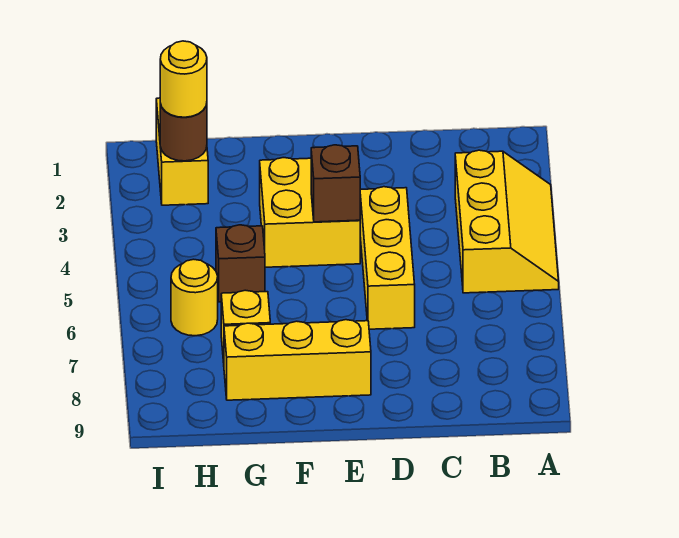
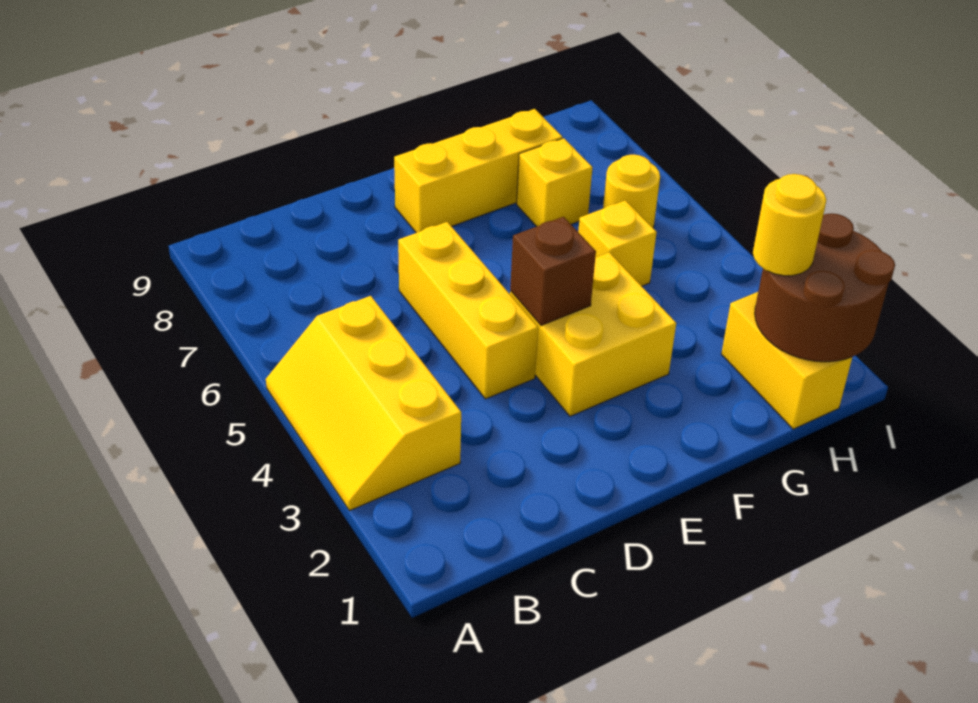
brown 1x1 brick [216,225,265,302] -> yellow 1x1 brick [578,200,657,286]
brown 1x1 round brick [160,104,207,161] -> brown 2x2 round brick [755,213,895,362]

